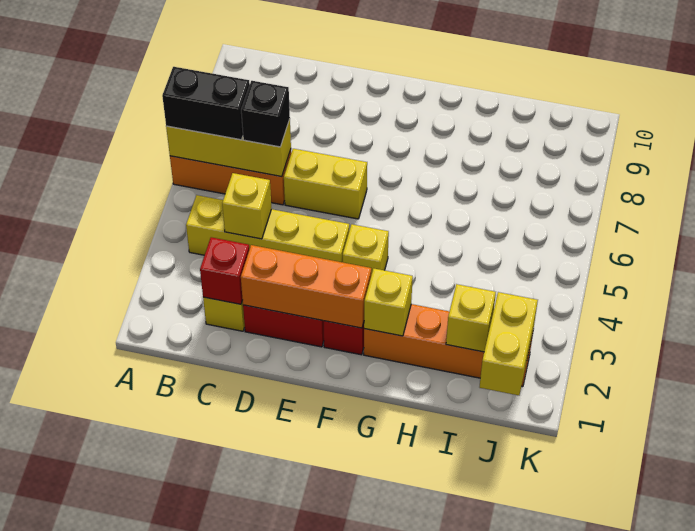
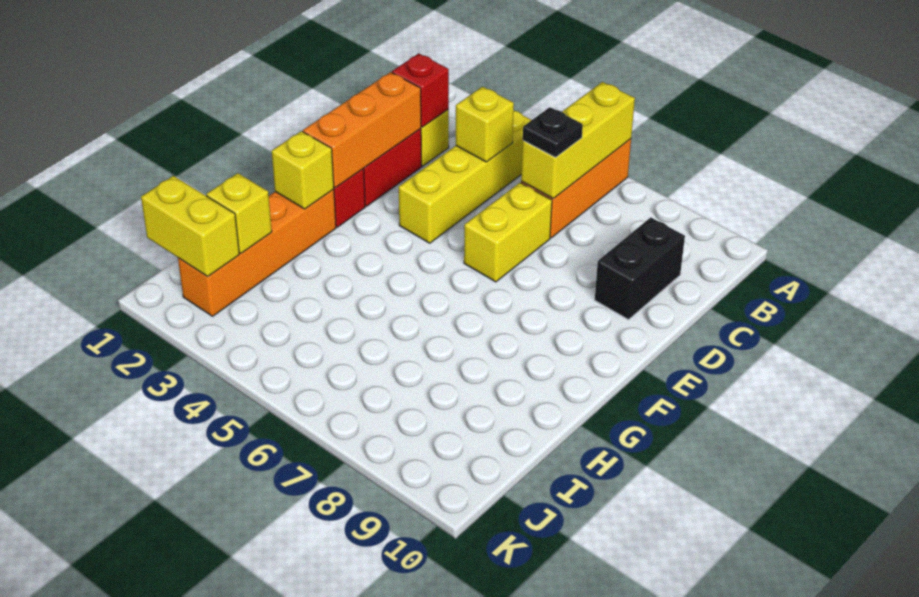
black 1x2 brick [162,67,250,140] -> black 1x2 brick moved to [595,217,685,319]
black 1x1 brick [241,81,290,147] -> black 1x1 plate [523,107,583,158]
yellow 1x1 brick [343,224,389,275] -> none

